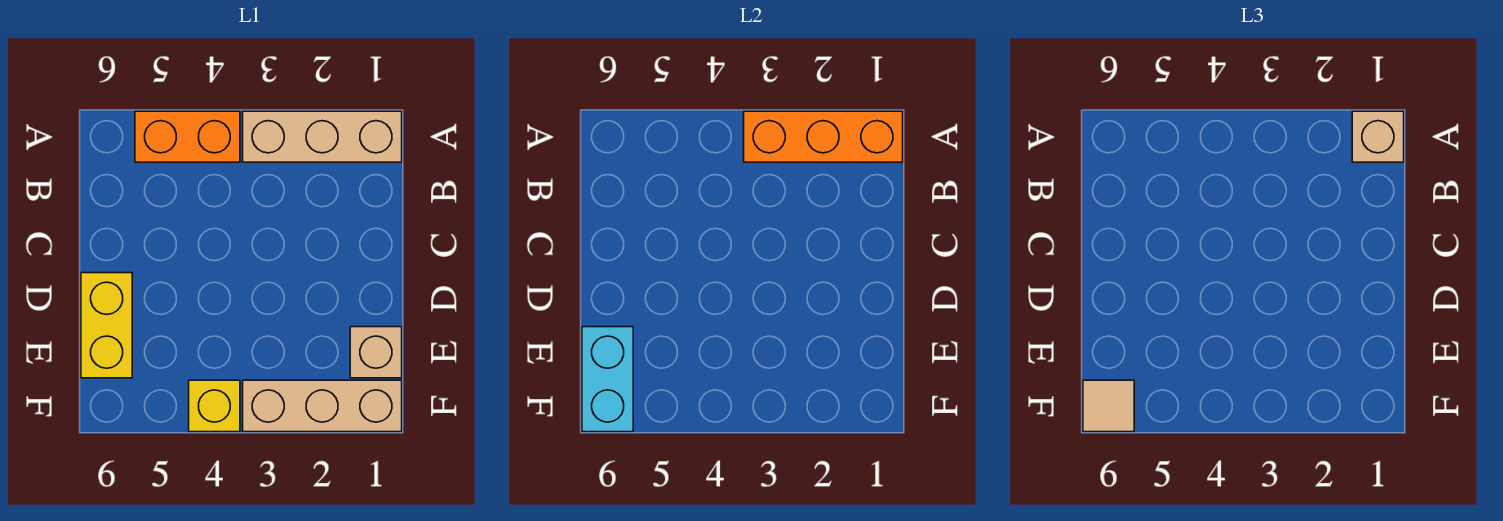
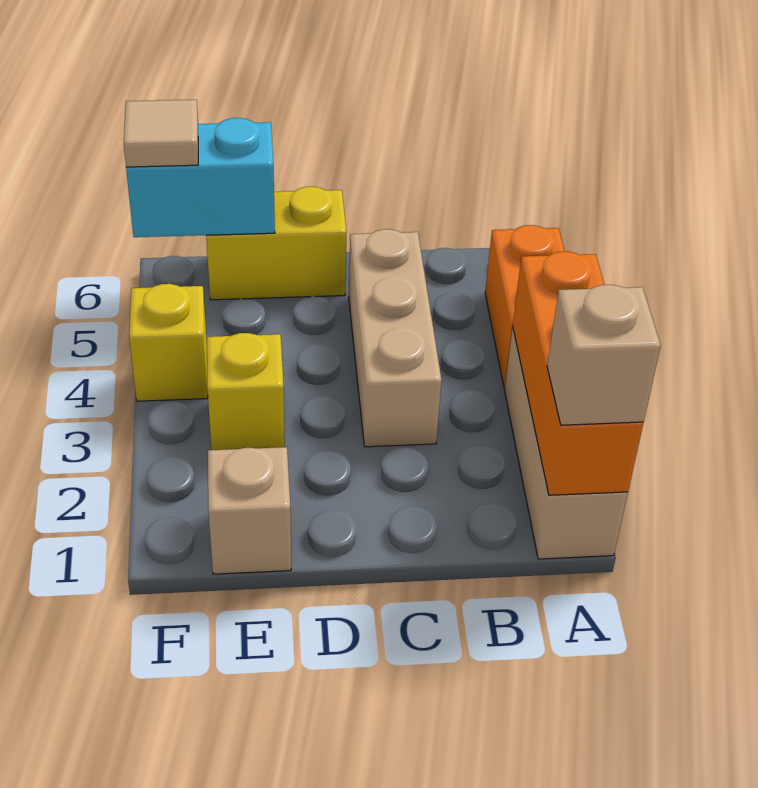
none -> yellow 1x1 brick [207,333,285,450]
tan 1x3 brick [243,380,402,432] -> tan 1x3 brick moved to [349,229,442,447]

